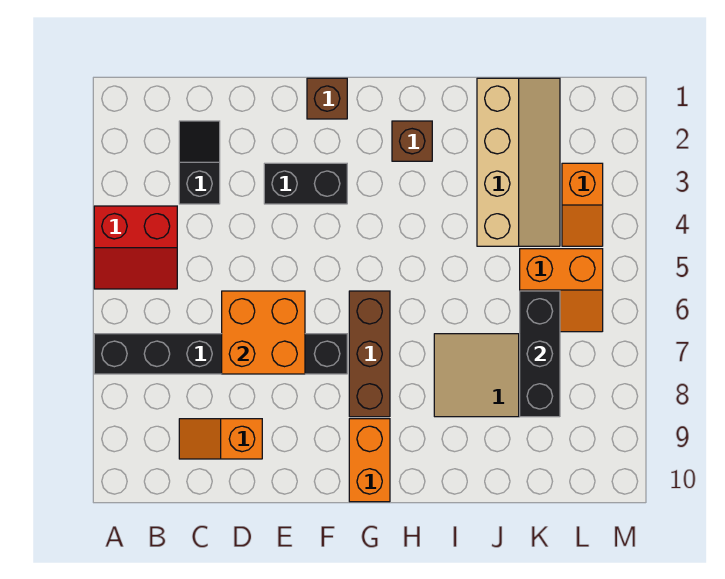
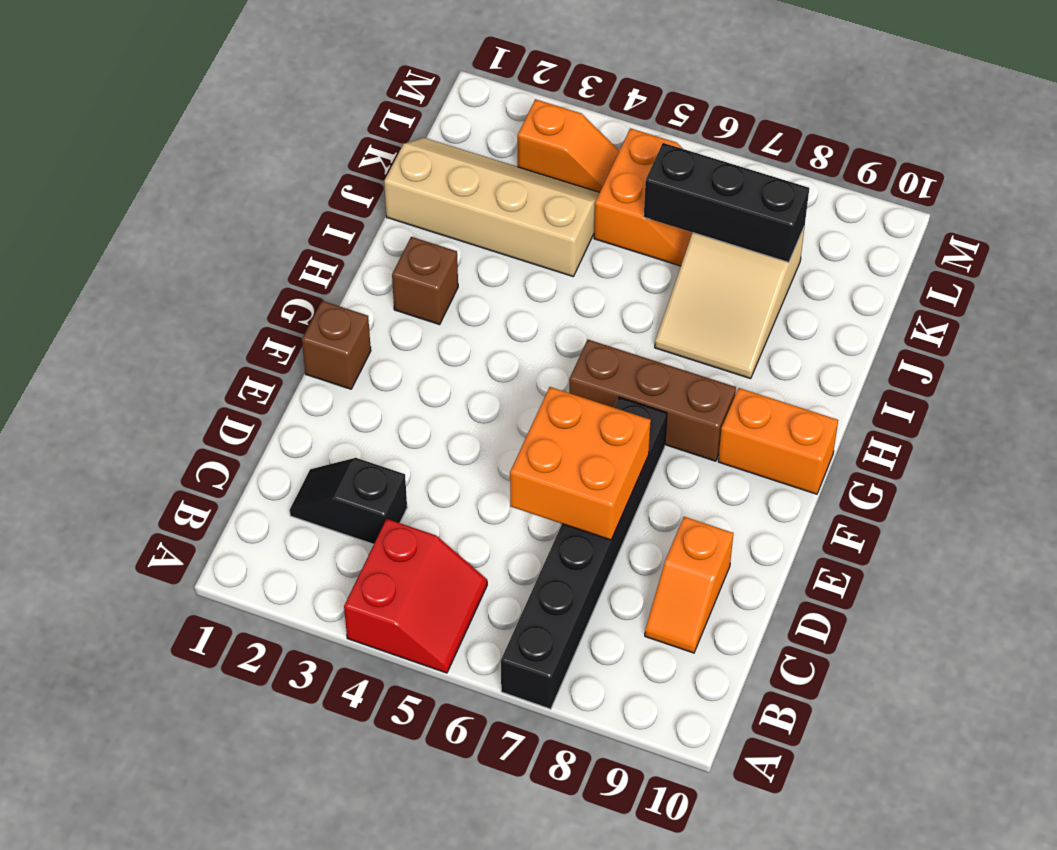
black 1x2 brick [264,163,347,204] -> none

